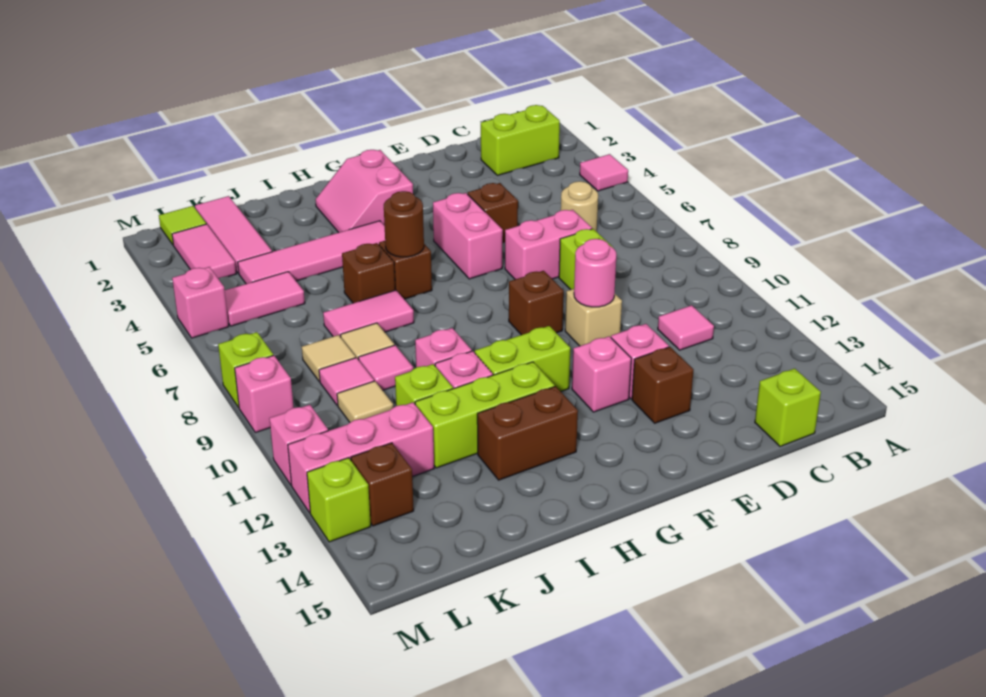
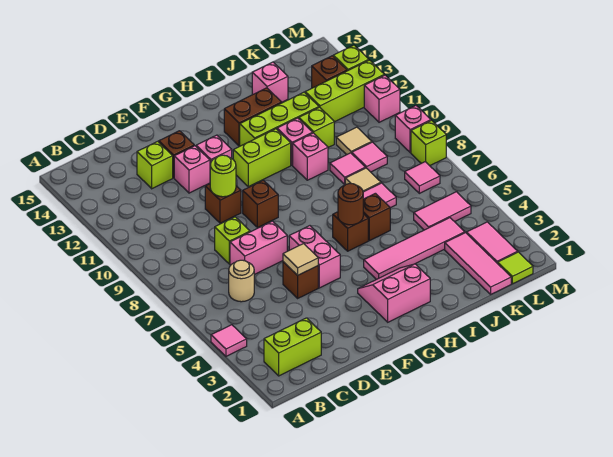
pink 1x1 tile [658,305,714,350] -> pink 1x1 tile moved to [405,162,440,193]
lime 1x1 brick [755,368,821,446] -> lime 1x1 brick moved to [137,141,173,189]
tan 1x1 brick [565,289,622,346] -> brown 1x1 brick [205,184,241,223]
pink 1x1 round brick [574,239,616,307] -> lime 1x1 round brick [210,155,236,197]
pink 2x2 slope [316,150,413,233] -> pink 2x2 slope turned to [358,264,430,322]
tan 1x1 tile [302,335,356,382] -> tan 1x1 tile moved to [283,244,318,275]
pink 1x3 brick [288,402,434,513] -> lime 1x3 brick [305,60,384,122]
pink 1x1 brick [172,267,229,338] -> pink 1x1 brick moved to [252,62,288,102]

